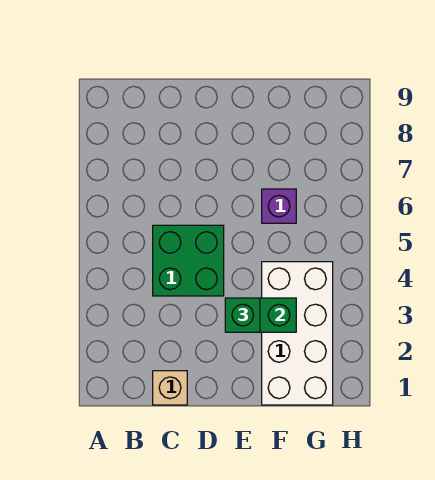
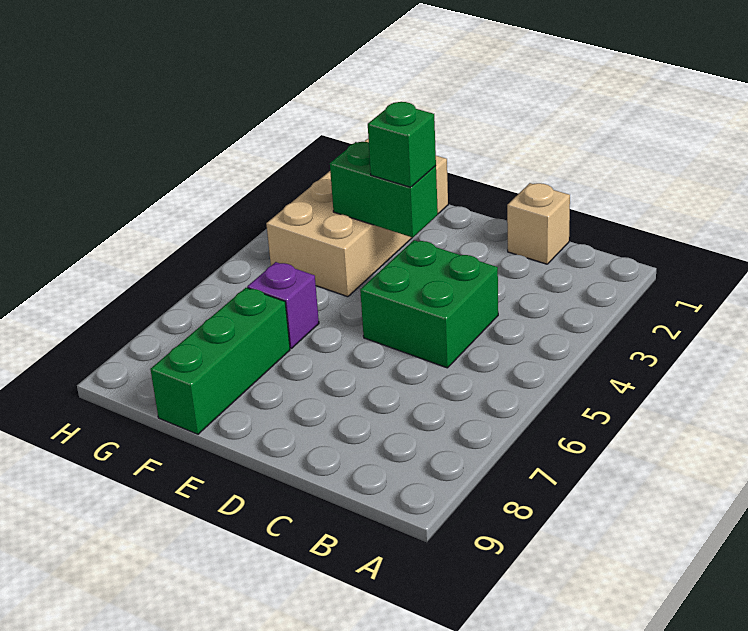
white 2x4 brick [262,262,333,405] -> tan 2x4 brick [266,139,448,297]
none -> green 1x3 brick [150,288,290,434]

